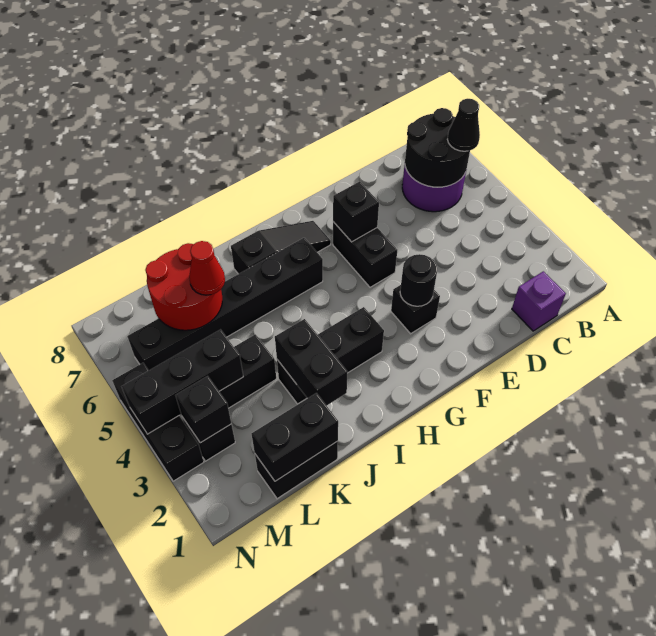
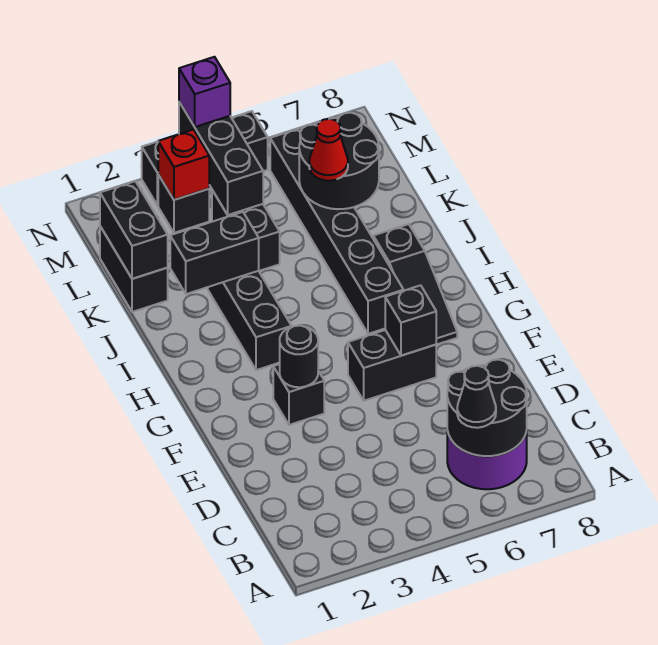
purple 1x1 brick [512,271,566,331] -> purple 1x1 brick moved to [179,57,230,127]
red 2x2 round brick [145,243,222,330] -> black 2x2 round brick [299,113,379,209]
black 1x1 brick [176,376,231,443] -> red 1x1 brick [158,130,209,200]

